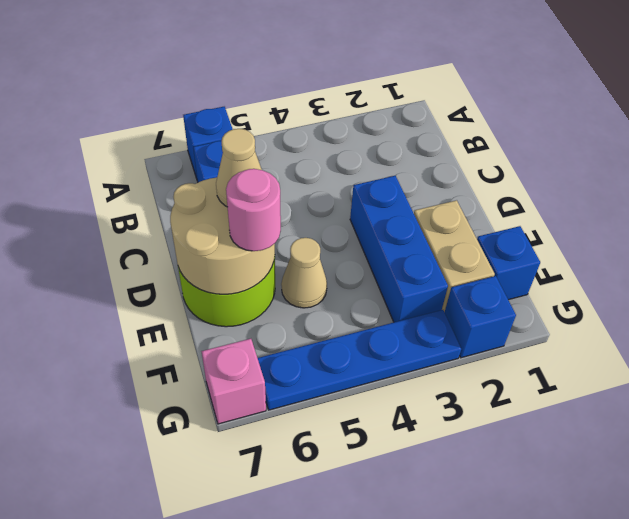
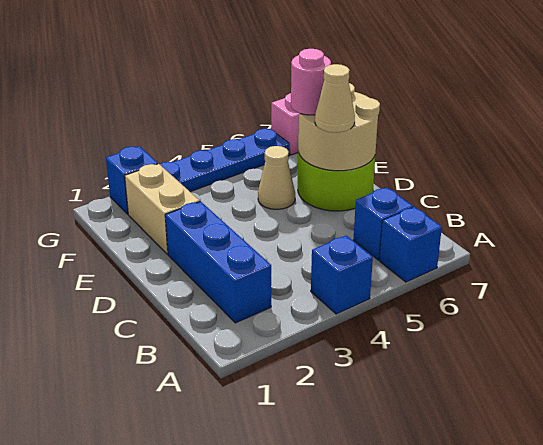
blue 1x3 brick [350,176,448,322] -> blue 1x3 brick moved to [165,201,271,323]
blue 1x1 brick [477,226,540,300] -> blue 1x1 brick moved to [311,236,373,314]

